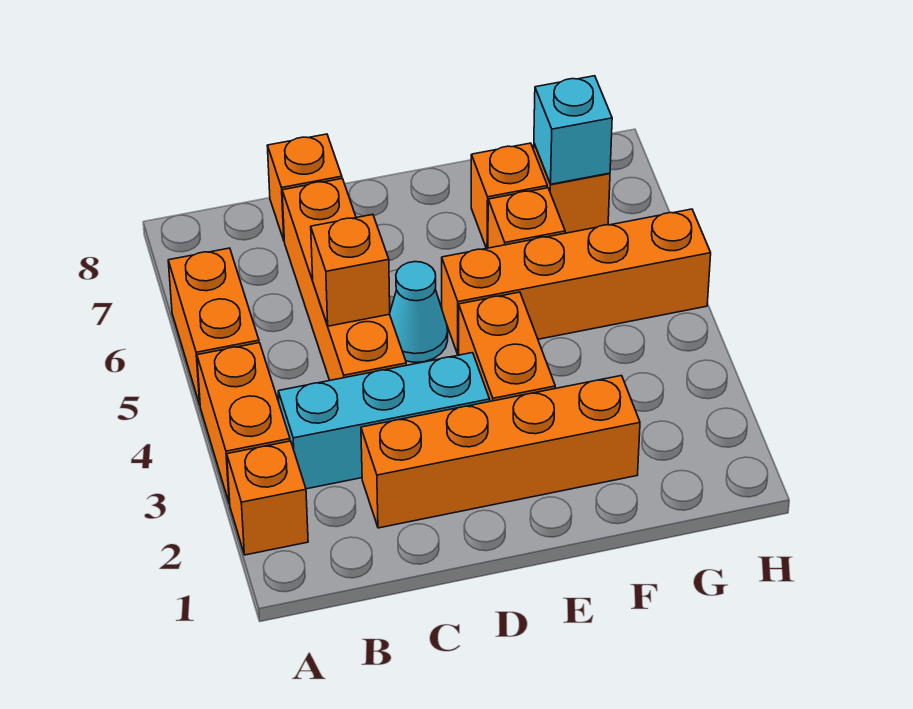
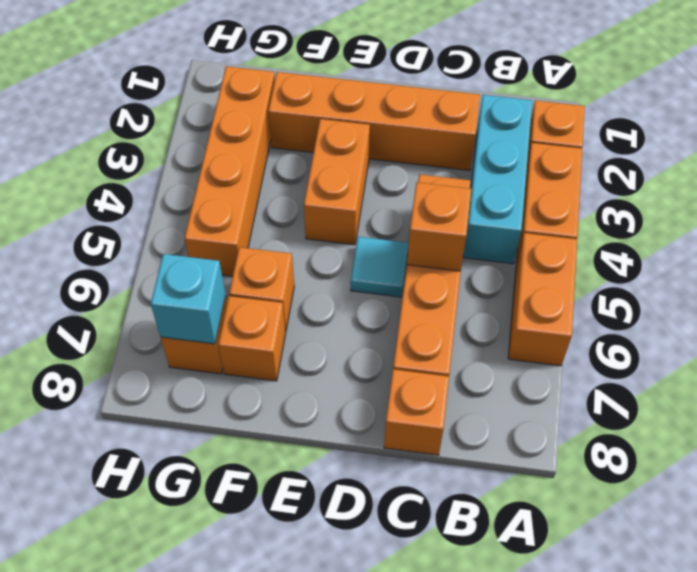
cyan 1x3 brick [278,353,490,489] -> cyan 1x3 brick turned to [463,95,532,264]
cyan 1x1 cone [390,262,448,362] -> cyan 1x1 tile [351,237,408,297]
orange 1x4 brick [442,209,711,355] -> orange 1x4 brick turned to [184,66,275,276]

